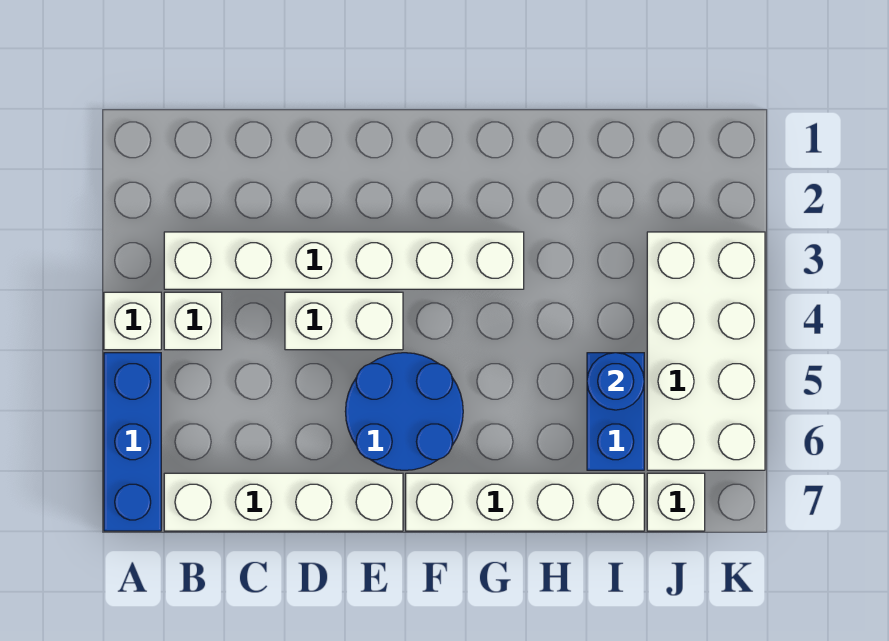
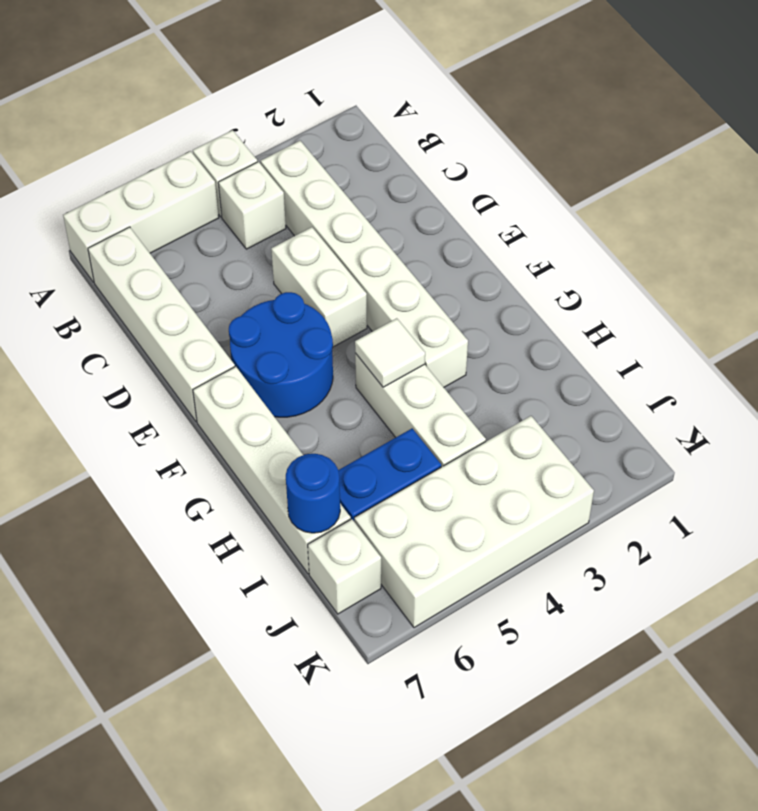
blue 1x3 brick [104,353,161,531] -> white 1x3 brick [63,151,219,282]
none -> white 1x3 brick [355,353,486,467]
none -> white 1x1 tile [355,318,425,387]
blue 1x1 round brick [587,353,644,410] -> blue 1x1 round brick moved to [286,454,340,533]

